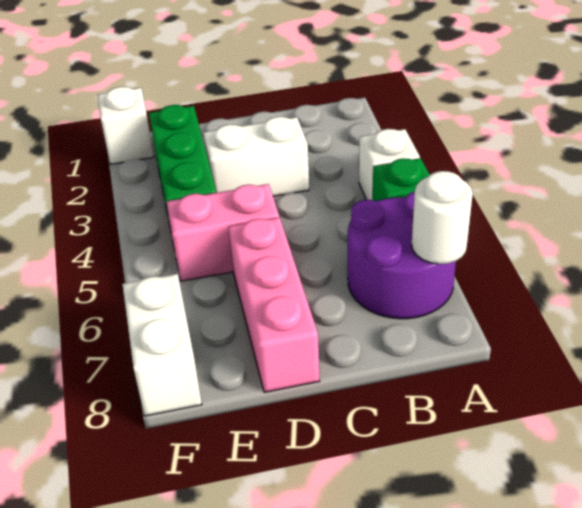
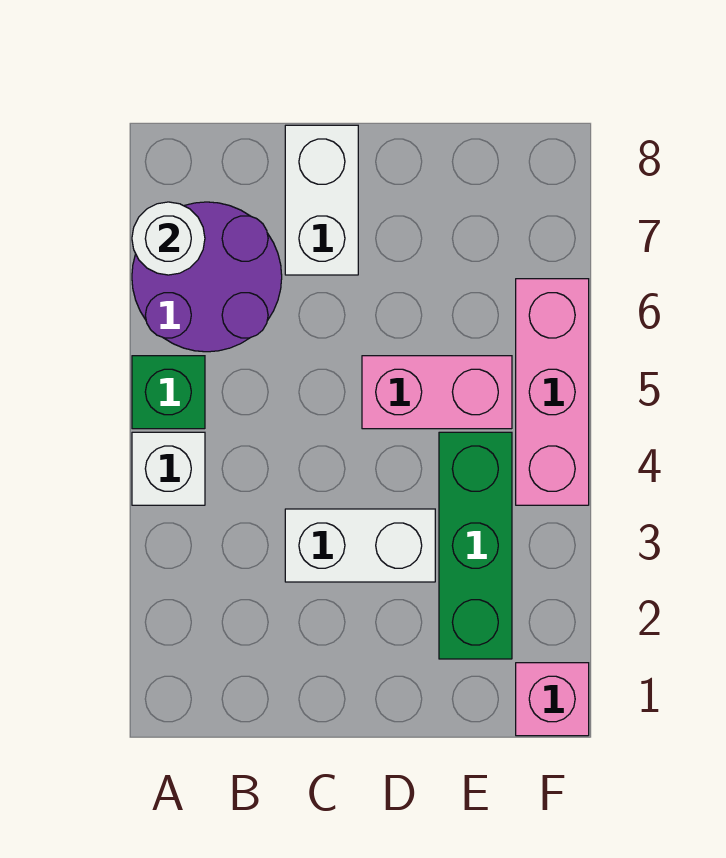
pink 1x3 brick [228,217,320,392] -> pink 1x3 brick moved to [516,279,589,505]
white 1x1 brick [98,87,154,164] -> pink 1x1 brick [516,663,589,736]
white 1x2 brick [123,274,202,416] -> white 1x2 brick moved to [285,125,358,275]

